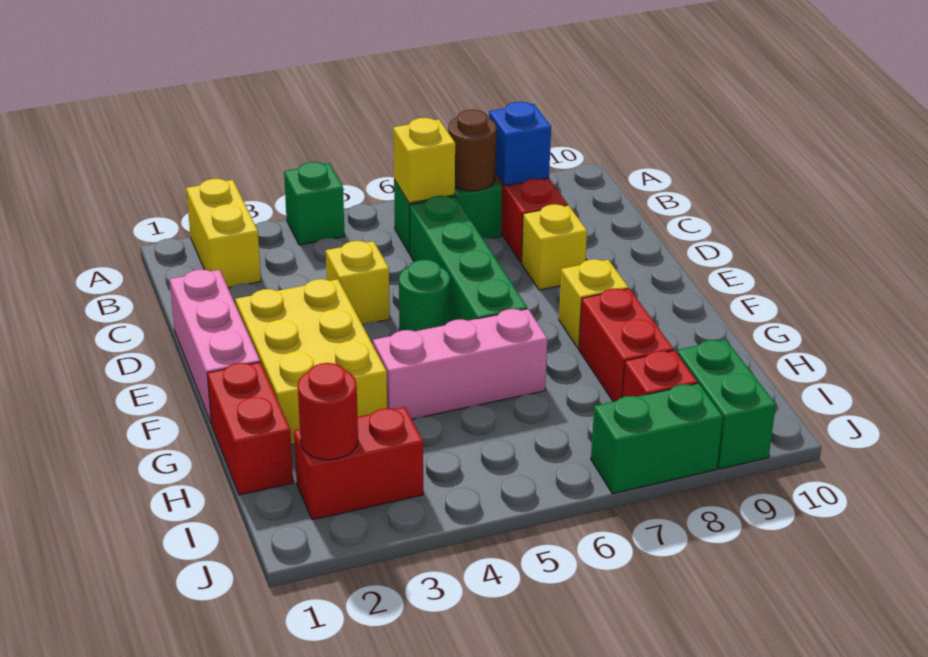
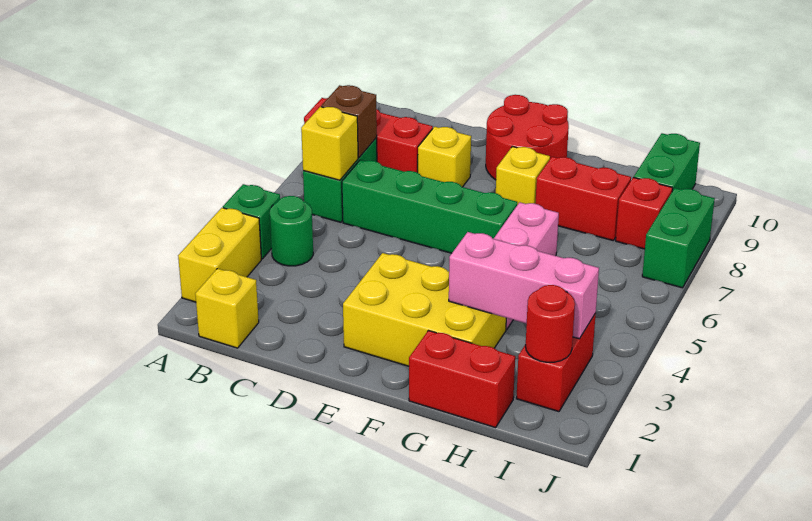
yellow 1x2 brick [186,179,261,288] -> yellow 1x2 brick turned to [178,208,261,302]
brown 1x1 round brick [448,110,497,191] -> brown 1x1 brick [321,85,377,158]
blue 1x1 brick [489,102,551,186] -> none
pink 1x3 brick [170,269,260,424] -> pink 1x3 brick moved to [449,232,599,339]
yellow 1x1 brick [326,241,390,325] -> yellow 1x1 brick moved to [195,269,259,348]
green 1x1 round brick [399,260,450,331] -> green 1x1 round brick moved to [270,196,313,266]
none -> red 2x2 round brick [486,95,569,180]
green 1x2 brick [677,340,776,469] -> green 1x2 brick turned to [634,133,700,191]

